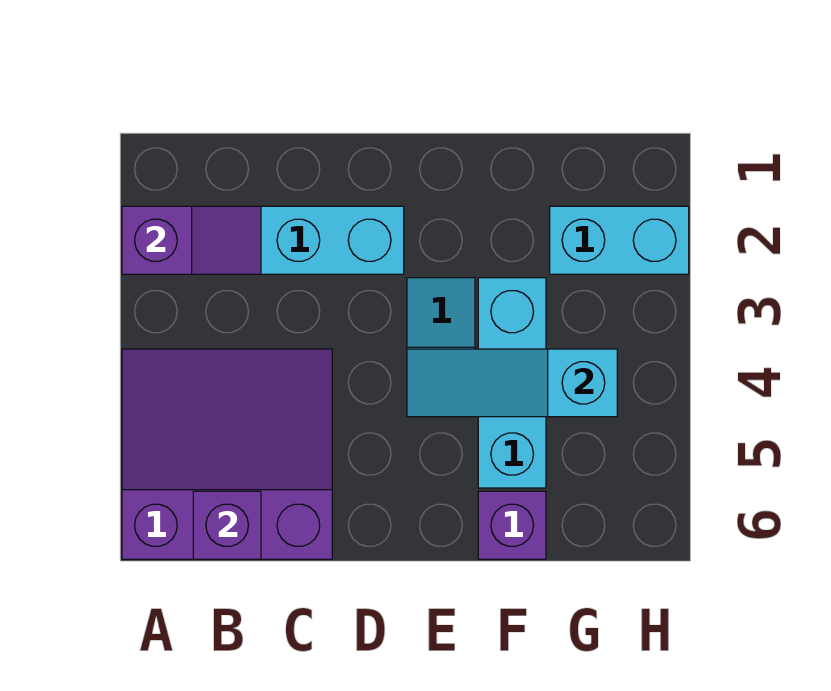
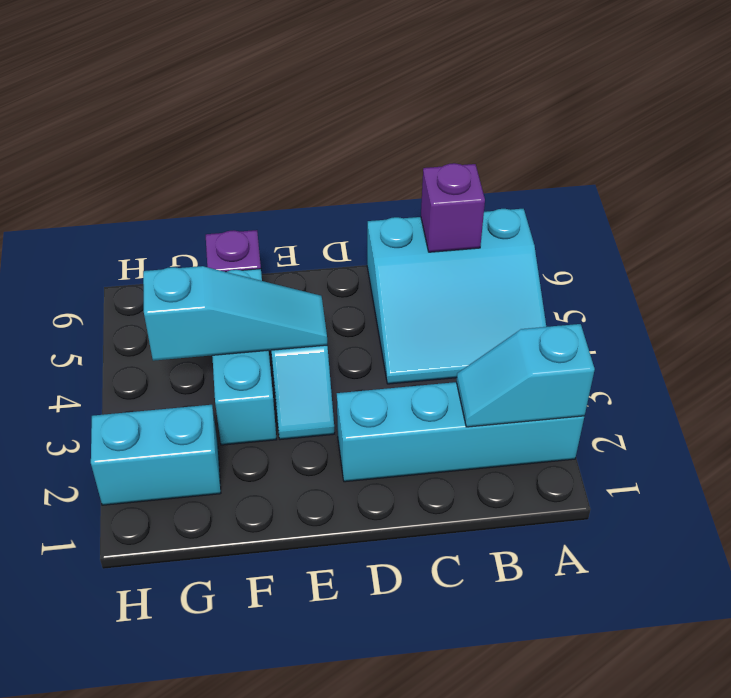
purple 1x2 slope [122,206,261,274] -> cyan 1x2 slope [456,324,595,427]
purple 3x3 slope [122,349,332,559] -> cyan 3x3 slope [367,209,546,384]

